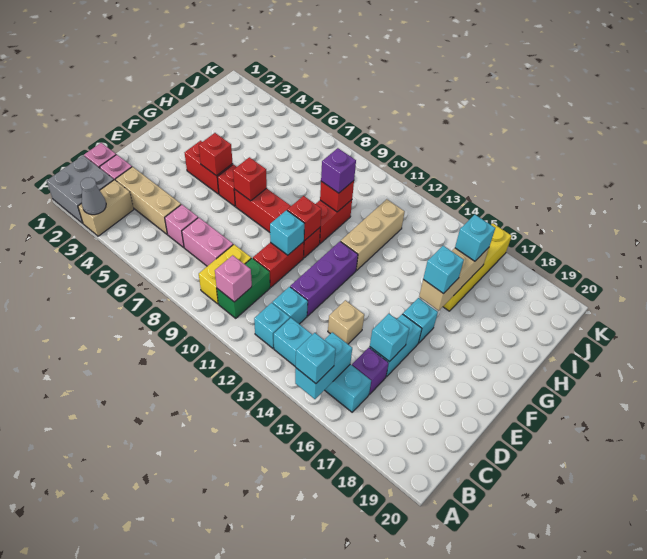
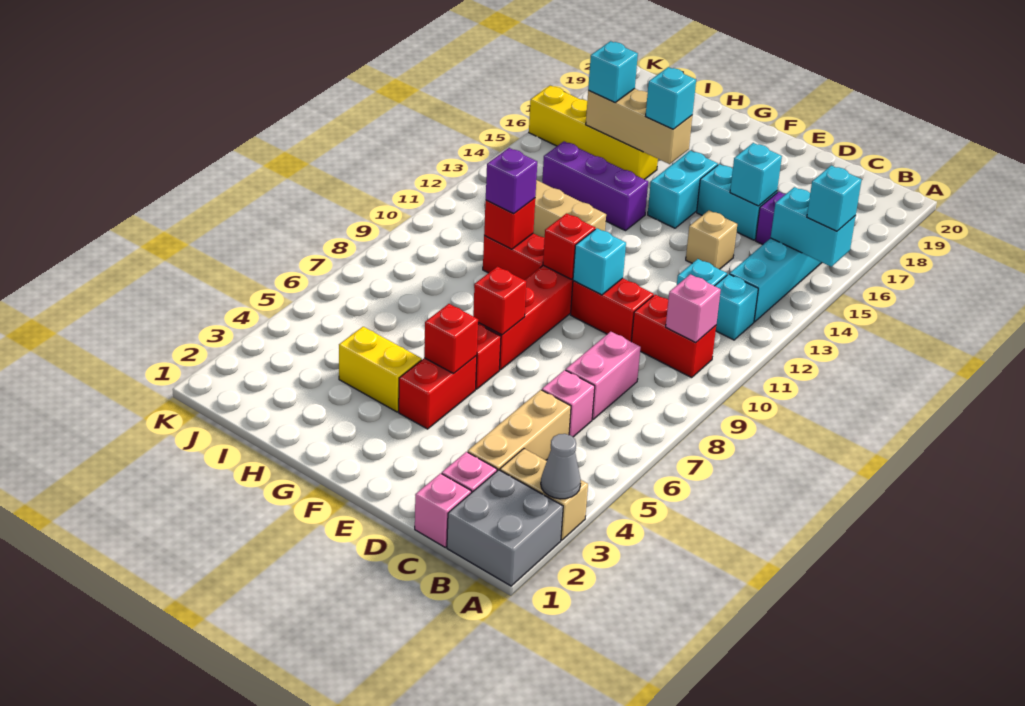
yellow 1x2 brick [199,245,251,304] -> yellow 1x2 brick moved to [339,327,422,412]
green 1x2 brick [217,258,270,318] -> red 1x2 brick [631,295,716,378]
purple 1x3 brick [290,241,358,316] -> purple 1x3 brick moved to [542,141,648,231]
cyan 1x1 brick [403,298,438,343] -> cyan 1x2 brick [648,151,718,228]

